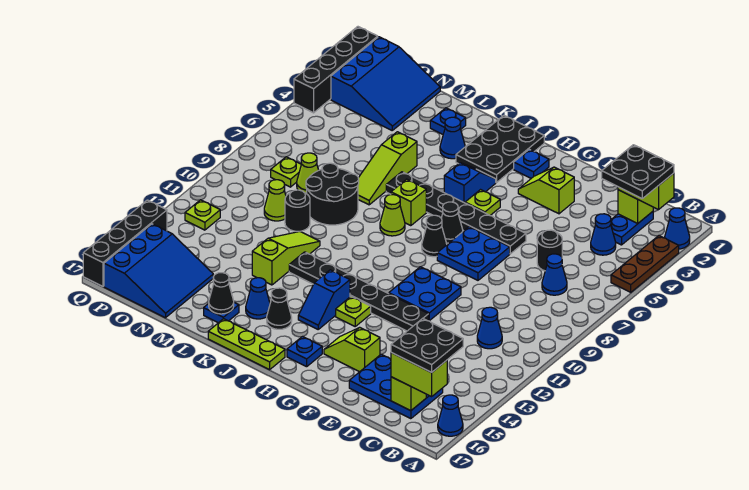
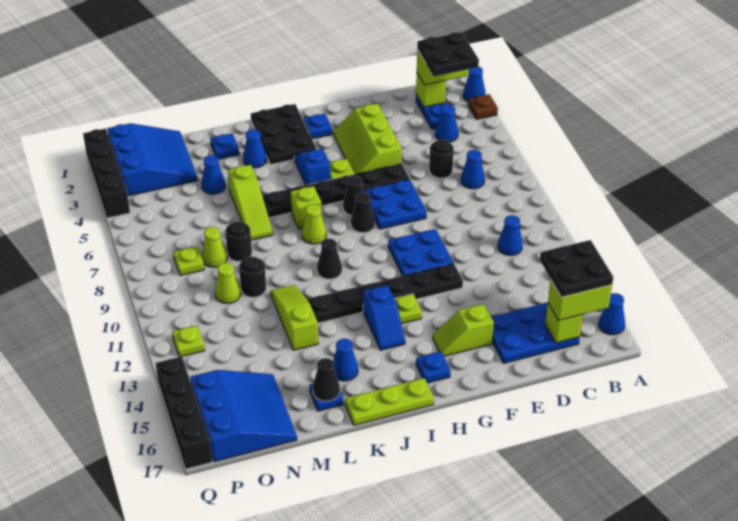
brown 1x3 plate [611,236,679,292] -> brown 1x1 plate [468,94,498,119]
lime 1x2 slope [518,167,574,214] -> lime 2x3 slope [333,104,402,174]
black 1x1 cone [267,288,292,329] -> black 1x1 cone moved to [317,239,342,279]
black 2x2 round brick [306,163,359,225] -> black 1x1 round brick [225,221,252,261]
none -> blue 1x1 cone [201,155,225,194]

